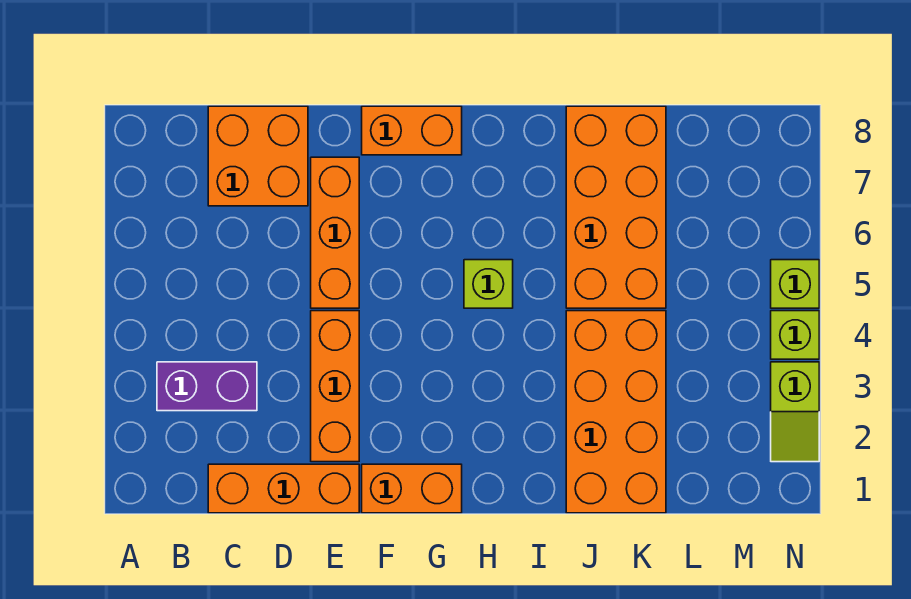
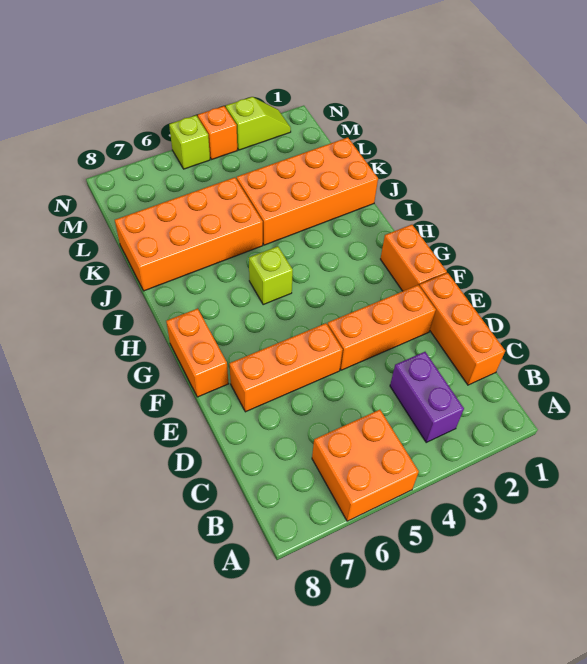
orange 2x2 brick [208,106,308,206] -> orange 2x2 brick moved to [312,410,419,521]
lime 1x1 brick [771,311,819,359] -> orange 1x1 brick [198,106,237,160]

